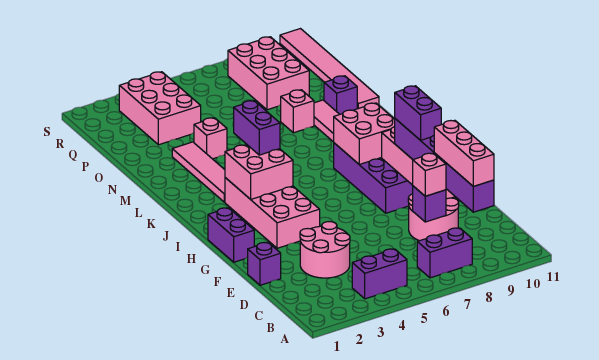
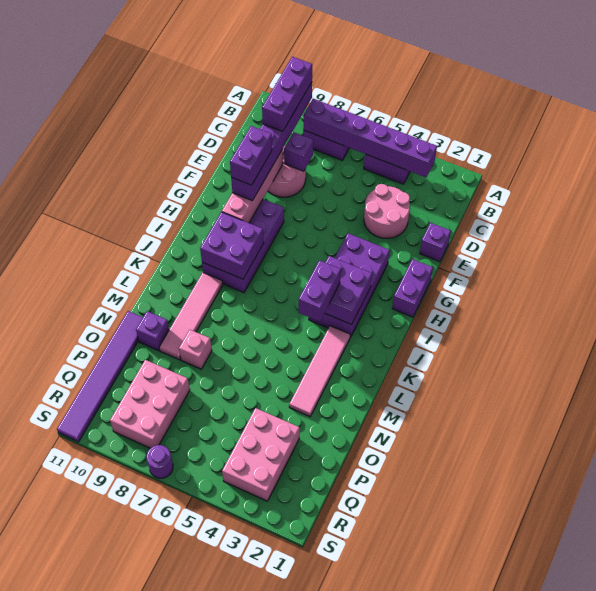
none -> purple 1x6 brick [304,99,437,177]
pink 1x3 brick [434,120,494,186] -> purple 1x3 brick [262,57,312,132]
pink 1x1 brick [413,153,446,196] -> none
pink 2x4 brick [225,178,320,248] -> purple 2x4 brick [309,233,390,337]
pink 2x2 brick [225,145,293,199] -> purple 2x2 brick [325,256,372,325]
pink 2x2 brick [334,103,395,165] -> purple 2x2 brick [200,212,264,279]
pink 1x1 brick [194,118,227,159] -> none
pink 1x6 tile [280,29,379,109] -> purple 1x6 tile [57,311,143,442]
none -> purple 1x1 round brick [147,445,173,478]

